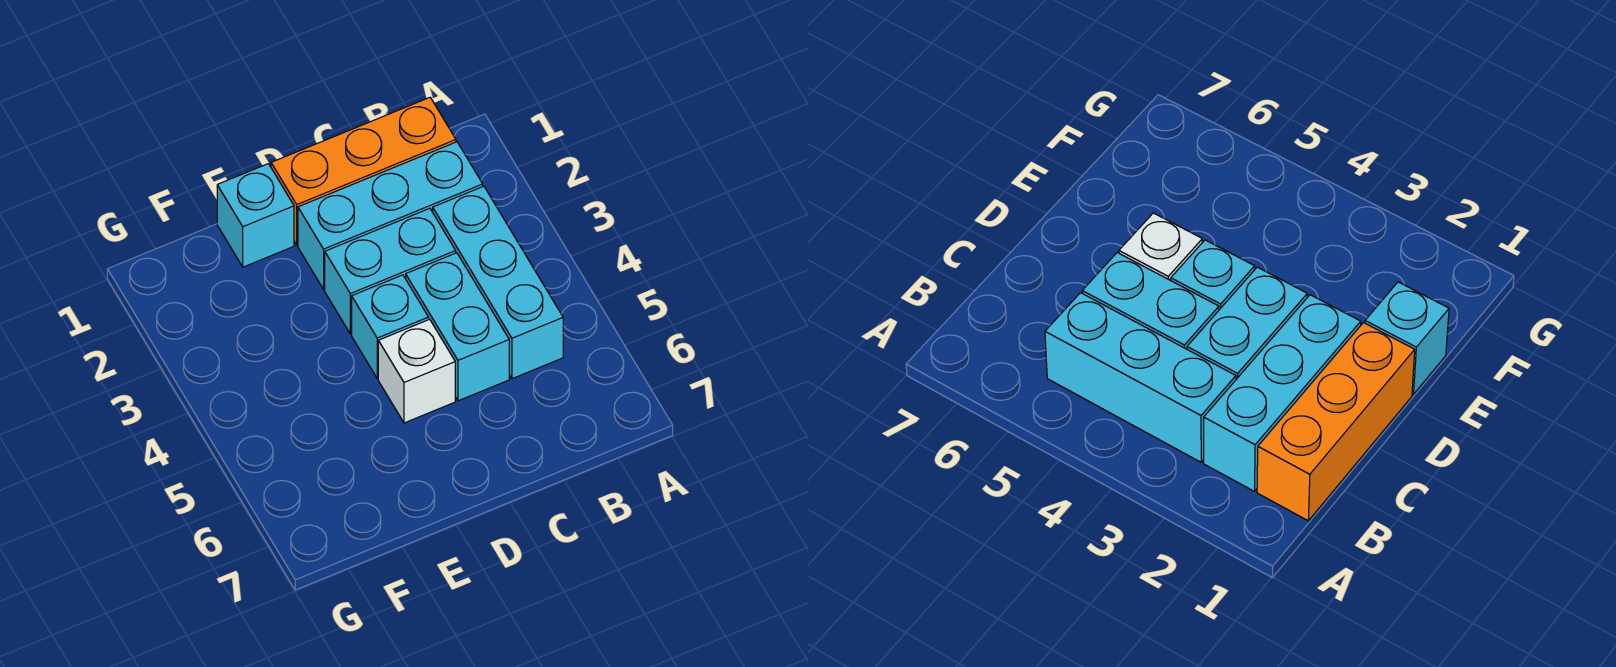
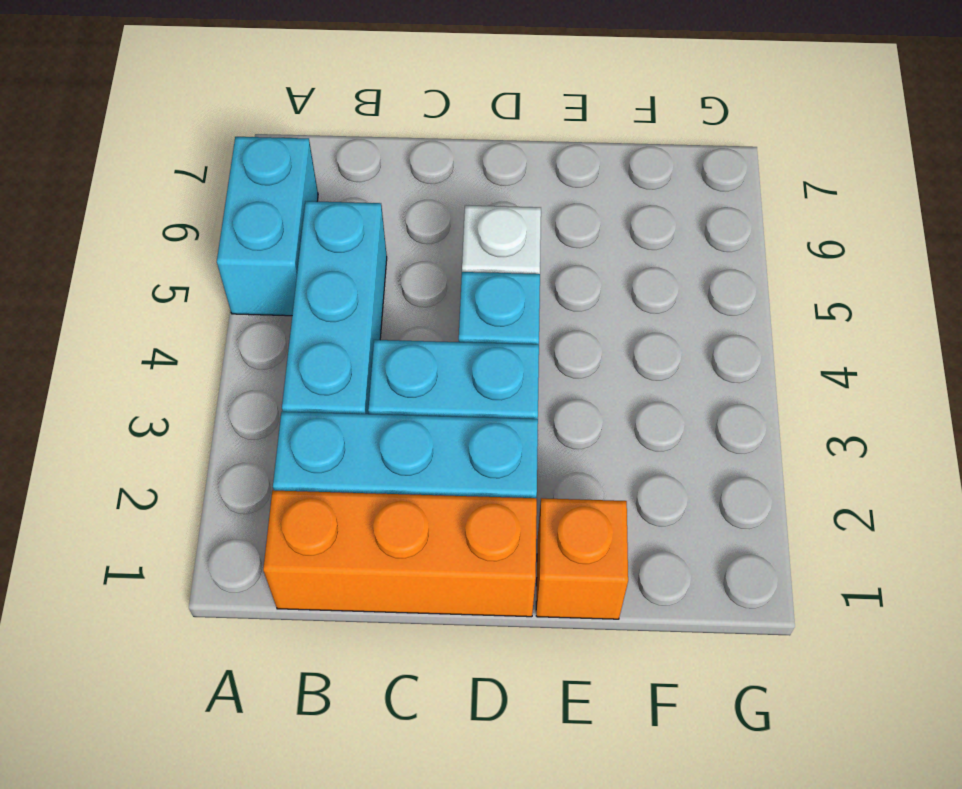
cyan 1x2 brick [406,253,509,401] -> cyan 1x2 brick moved to [217,137,318,316]
cyan 1x1 brick [217,164,294,267] -> orange 1x1 brick [536,498,628,619]

